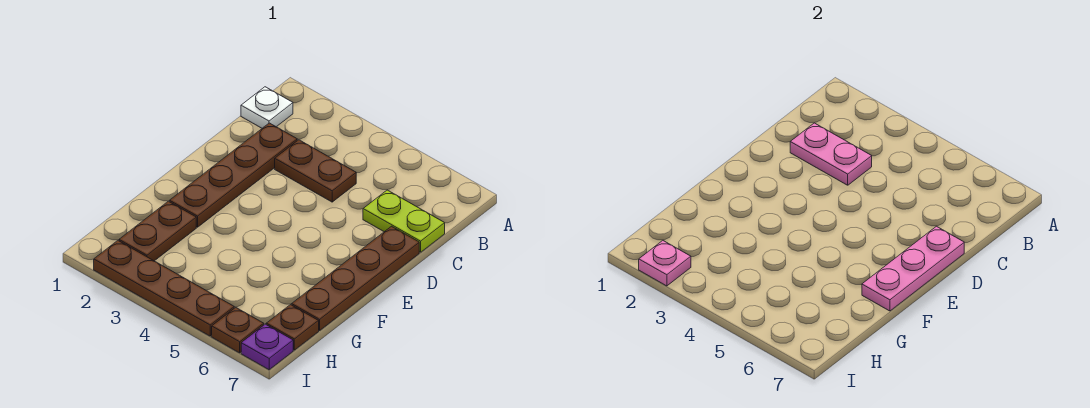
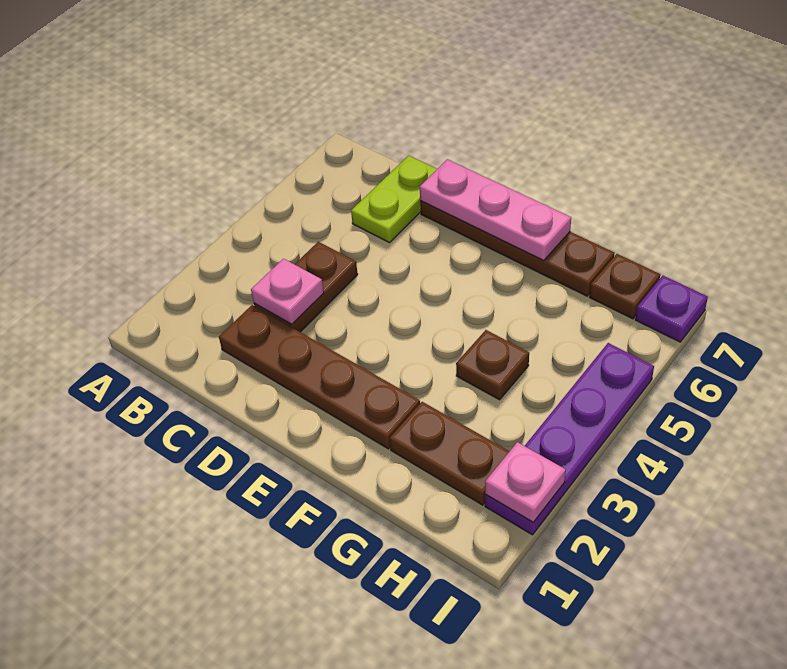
white 1x1 plate [241,87,293,128] -> none
pink 1x2 plate [790,123,872,185] -> pink 1x1 plate [251,259,324,324]
brown 1x4 plate [94,241,234,336] -> purple 1x4 plate [485,343,654,535]
brown 1x1 plate [212,308,264,353] -> brown 1x1 plate moved to [456,330,529,400]

